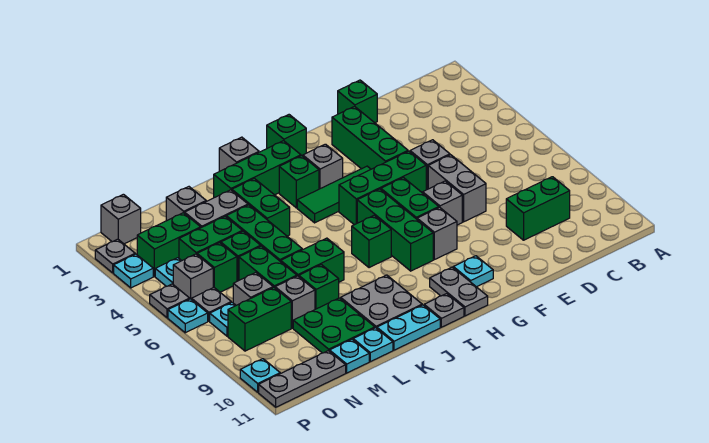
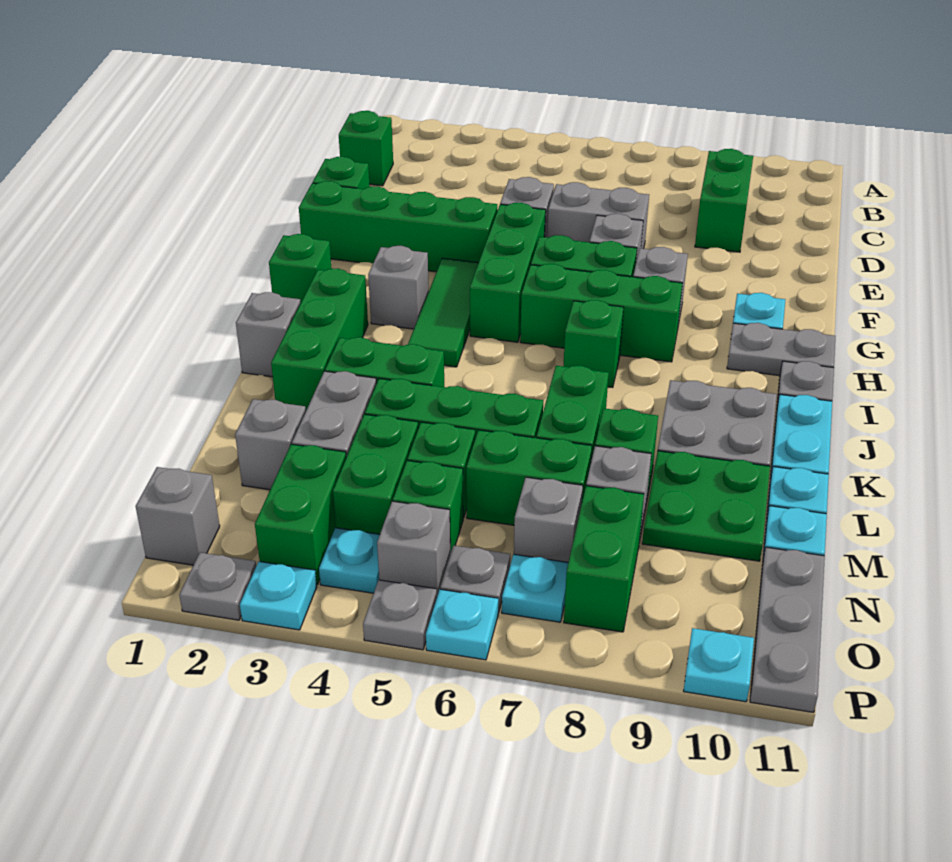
green 1x3 brick [332,106,408,169] -> green 1x4 brick [299,181,497,272]
green 1x1 brick [279,156,319,208] -> green 1x1 brick moved to [339,111,393,186]

